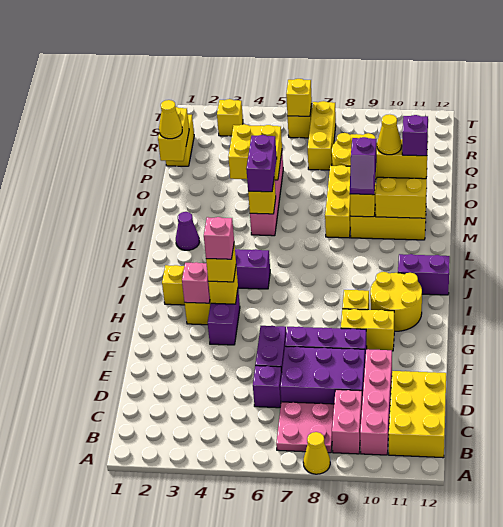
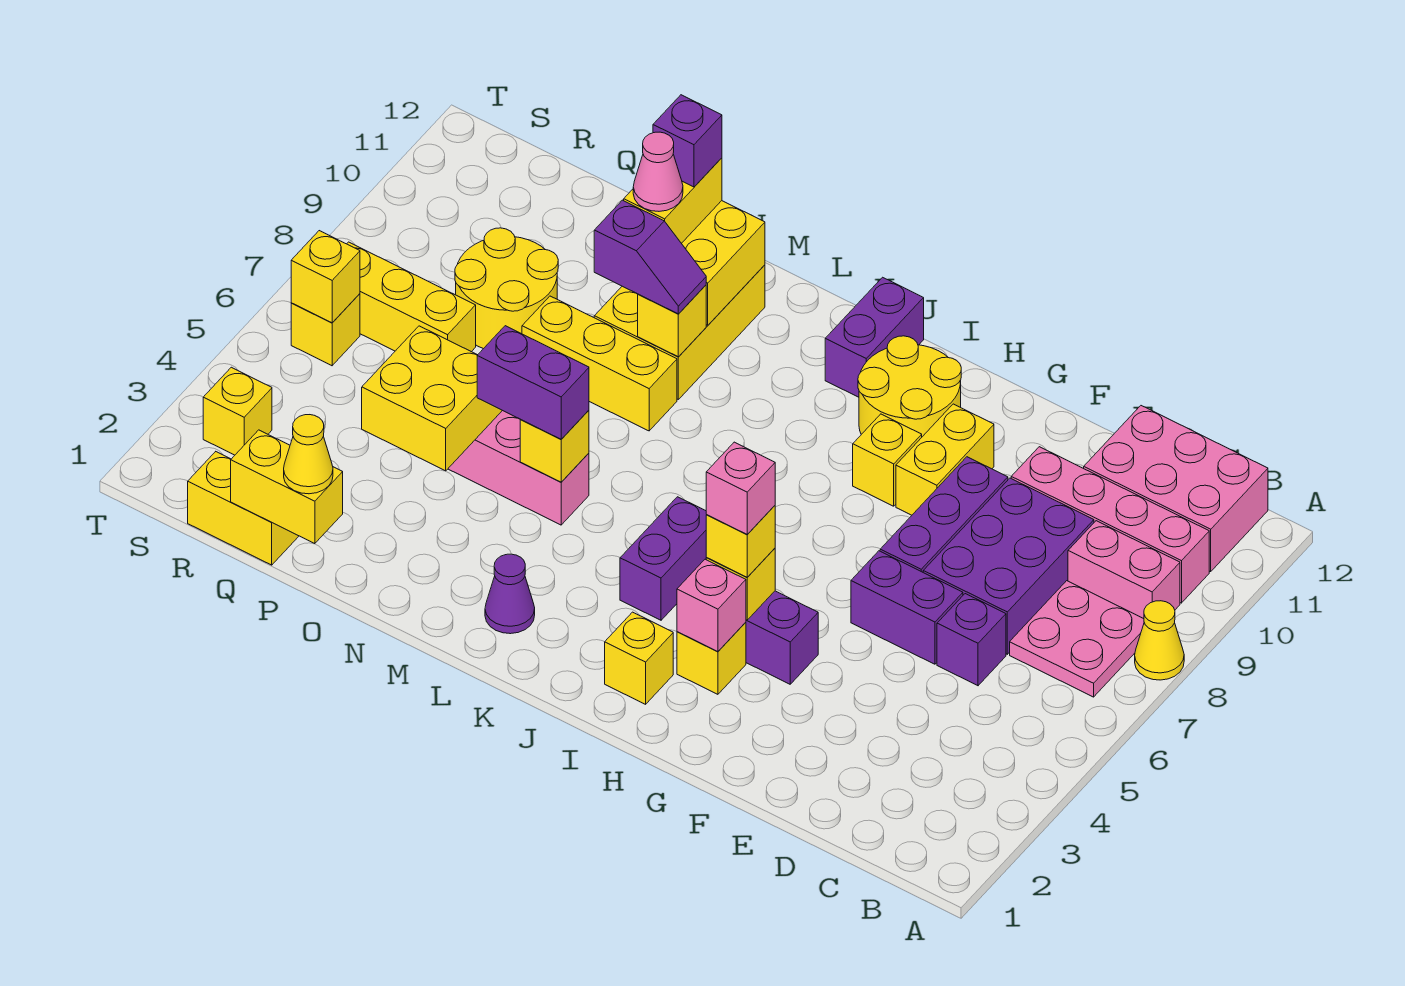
yellow 2x3 brick [389,371,446,458] -> pink 2x3 brick [1084,406,1268,572]
yellow 1x1 cone [377,114,402,155] -> pink 1x1 cone [633,132,683,211]

